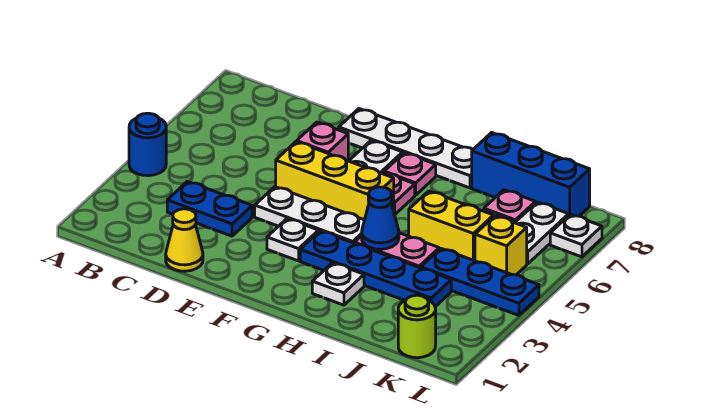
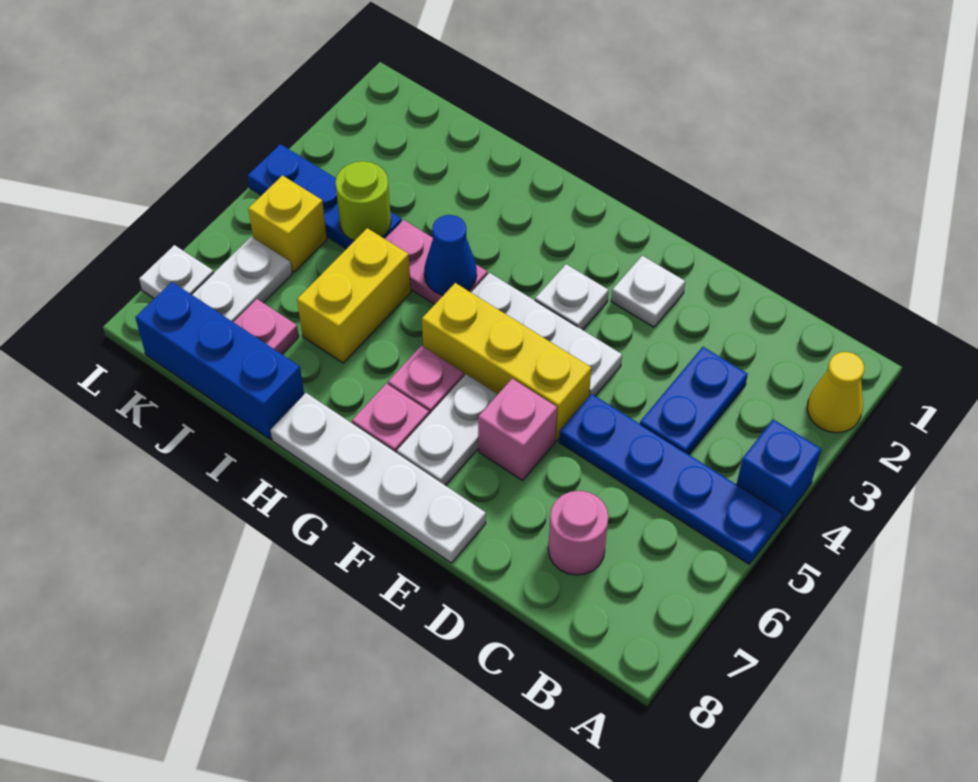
blue 1x1 round brick [129,113,166,176] -> blue 1x1 brick [736,420,821,523]
blue 1x2 plate [167,181,252,236] -> blue 1x2 plate turned to [640,347,748,455]
none -> pink 1x1 round brick [548,491,609,575]
yellow 1x1 cone [166,209,203,271] -> yellow 1x1 cone moved to [807,352,864,433]
blue 1x4 plate [300,231,451,307] -> blue 1x4 plate moved to [559,394,783,564]
white 1x1 plate [312,263,364,305] -> white 1x1 plate moved to [611,256,685,327]
yellow 1x2 brick [409,191,493,261] -> yellow 1x2 brick turned to [297,228,411,363]
lime 1x1 round brick [398,295,436,358] -> lime 1x1 round brick moved to [335,161,391,241]

